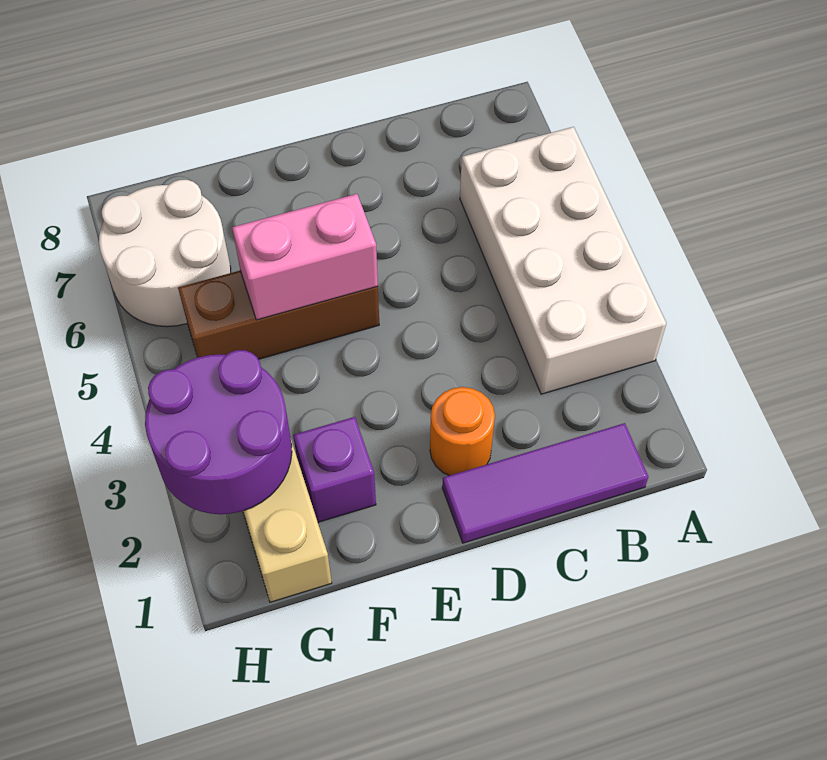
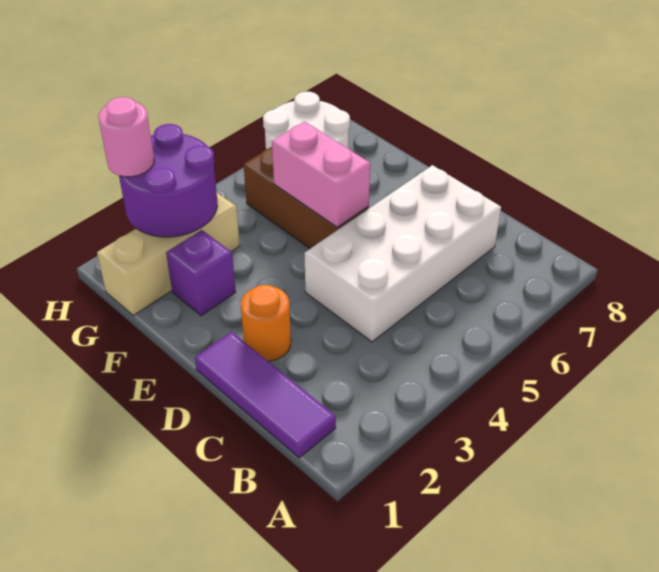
white 2x4 brick [460,127,666,394] -> white 2x4 brick moved to [304,165,501,342]
none -> pink 1x1 round brick [98,97,154,177]

